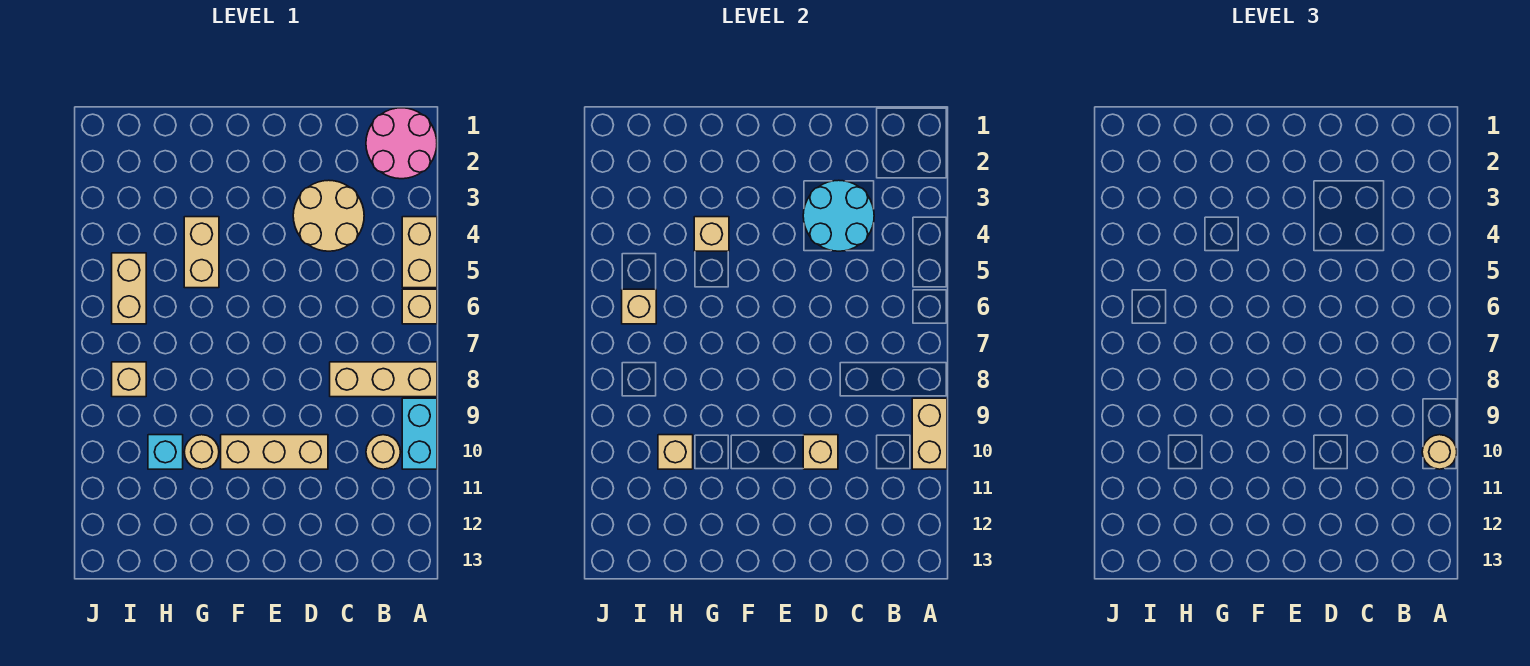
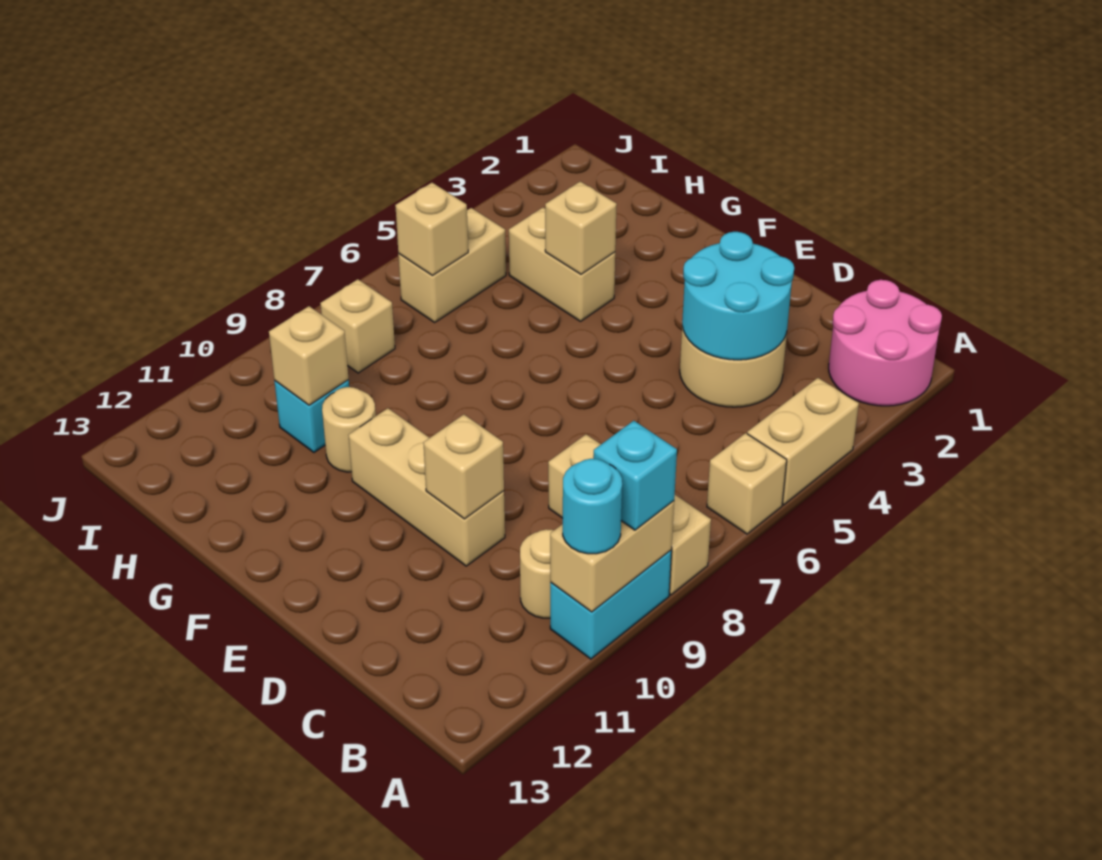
none -> cyan 1x1 brick [593,421,677,530]
tan 1x1 round brick [1422,435,1457,469] -> cyan 1x1 round brick [563,459,622,554]
tan 1x2 brick [184,217,219,288] -> tan 1x2 brick turned to [509,208,615,321]

